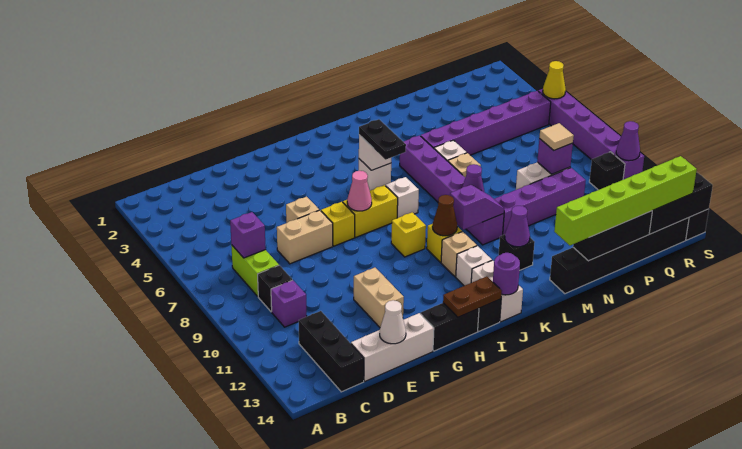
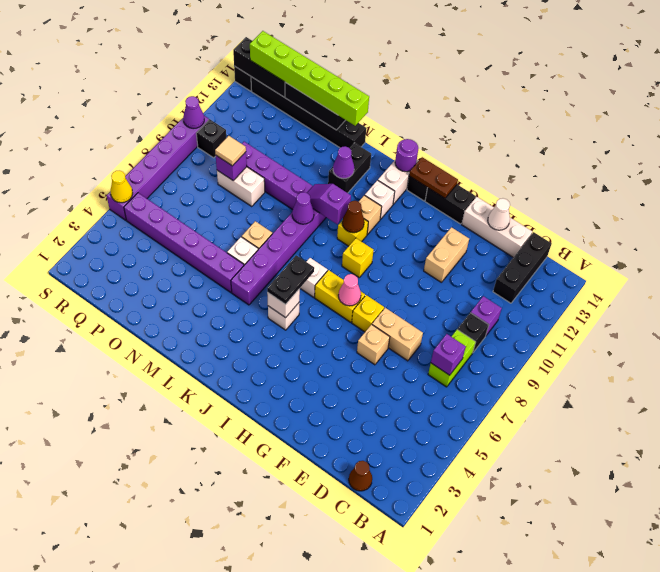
none -> brown 1x1 cone [349,461,372,491]
black 1x1 brick [499,234,535,271] -> black 1x2 brick [328,143,371,193]

